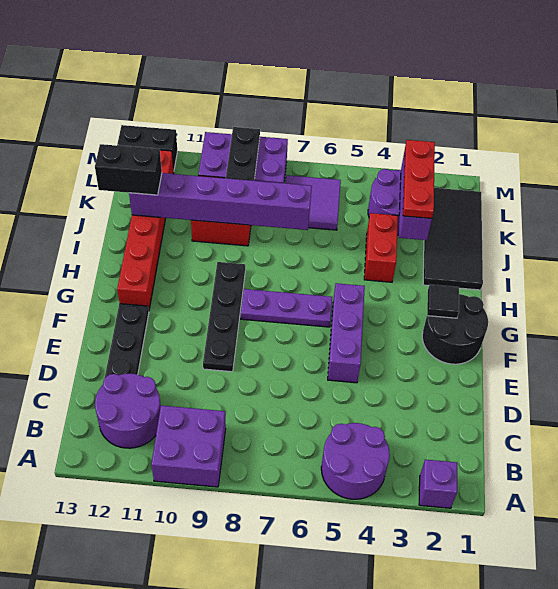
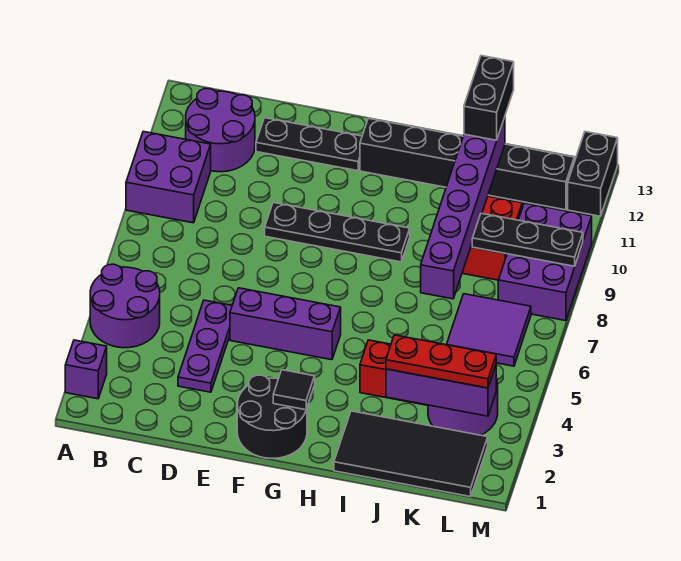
purple 1x3 plate [241,289,332,327] -> purple 1x3 plate moved to [178,300,232,392]
red 1x6 brick [117,150,174,310] -> black 1x6 brick [360,118,574,210]

